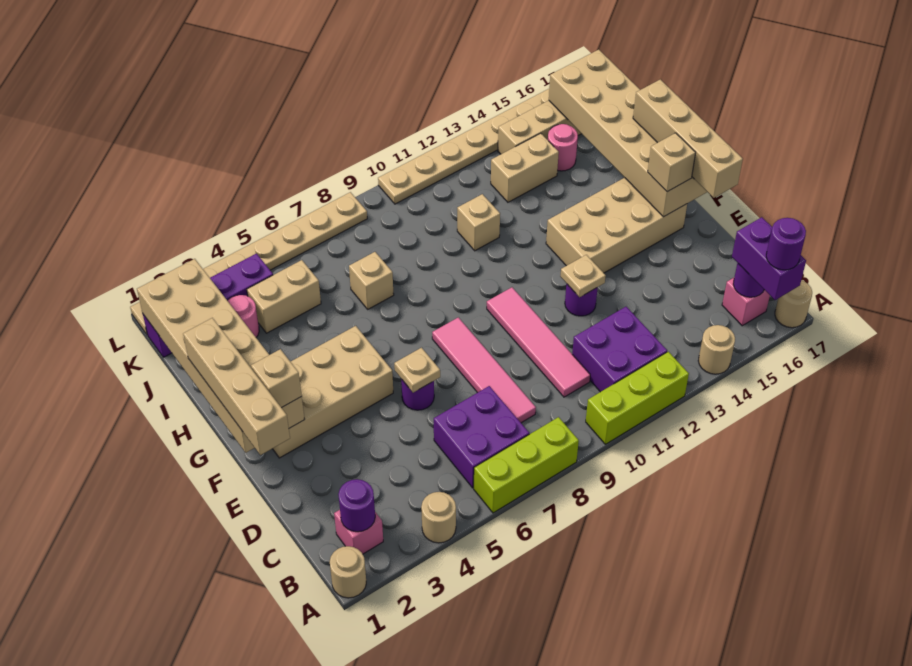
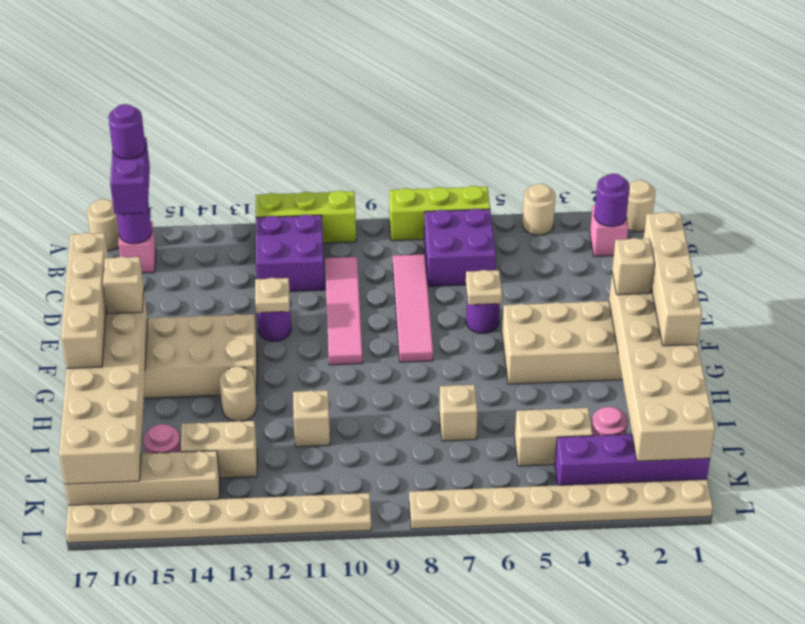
tan 1x1 round brick [698,325,735,374] -> tan 1x1 round brick moved to [220,366,257,421]

